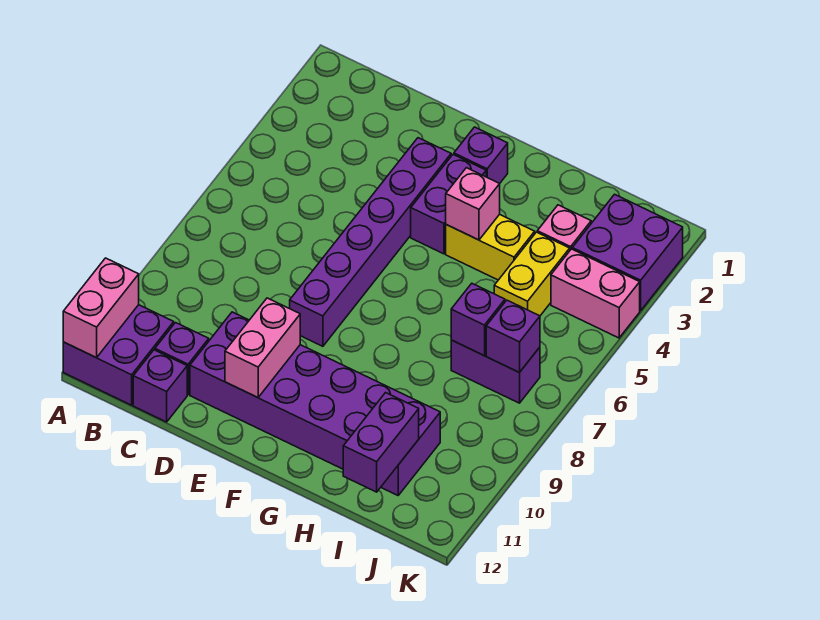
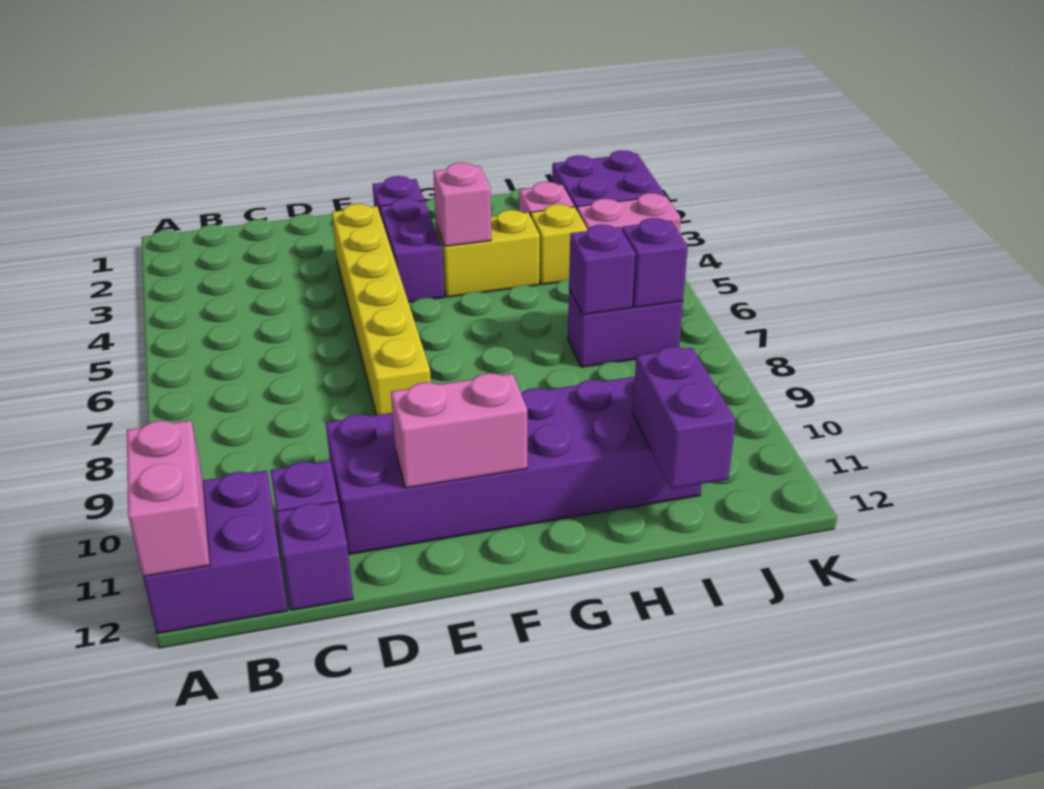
purple 1x6 brick [290,138,451,346] -> yellow 1x6 brick [332,204,431,415]
pink 1x2 brick [225,298,300,398] -> pink 1x2 brick turned to [391,373,527,488]
yellow 1x2 brick [494,232,570,316] -> yellow 1x1 brick [531,204,587,284]

